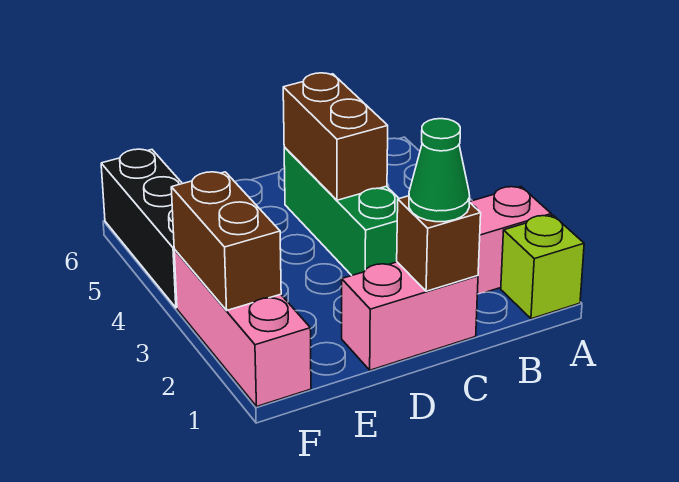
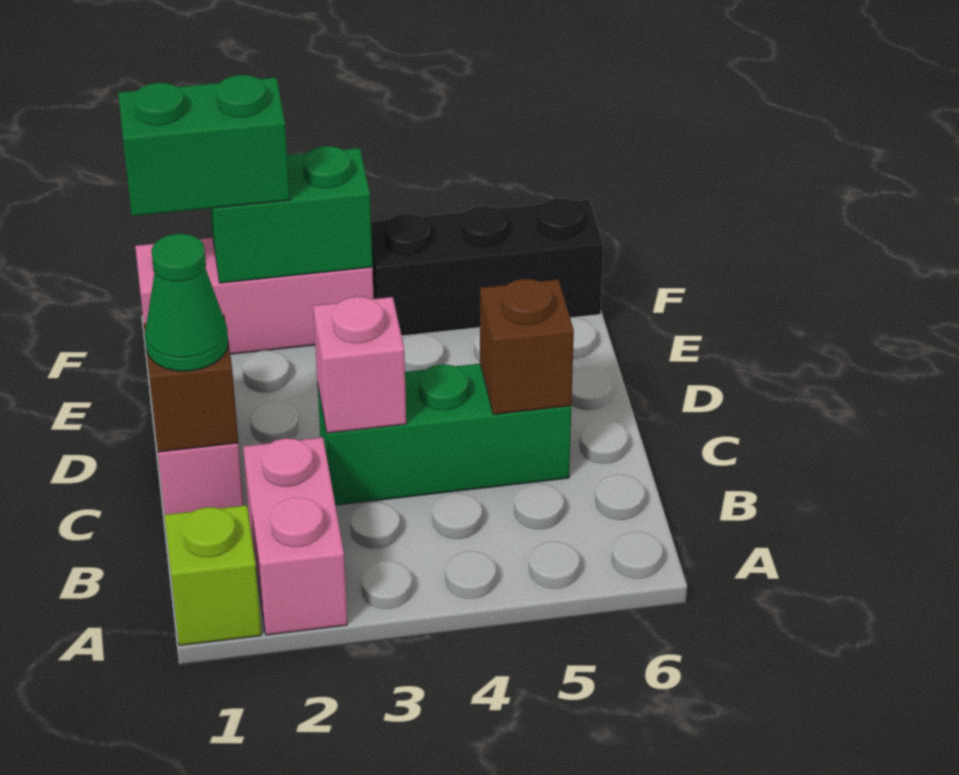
none -> pink 1x1 brick [313,297,406,433]
brown 1x2 brick [283,73,388,200] -> brown 1x1 brick [480,279,574,415]
none -> green 1x2 brick [118,75,290,216]
brown 1x2 brick [171,172,281,310] -> green 1x2 brick [210,146,373,283]

